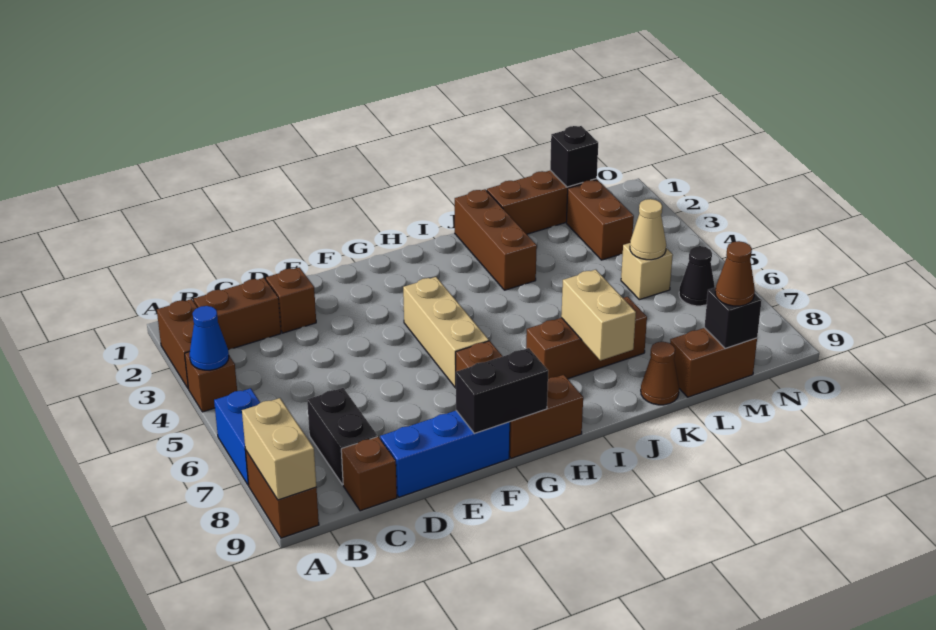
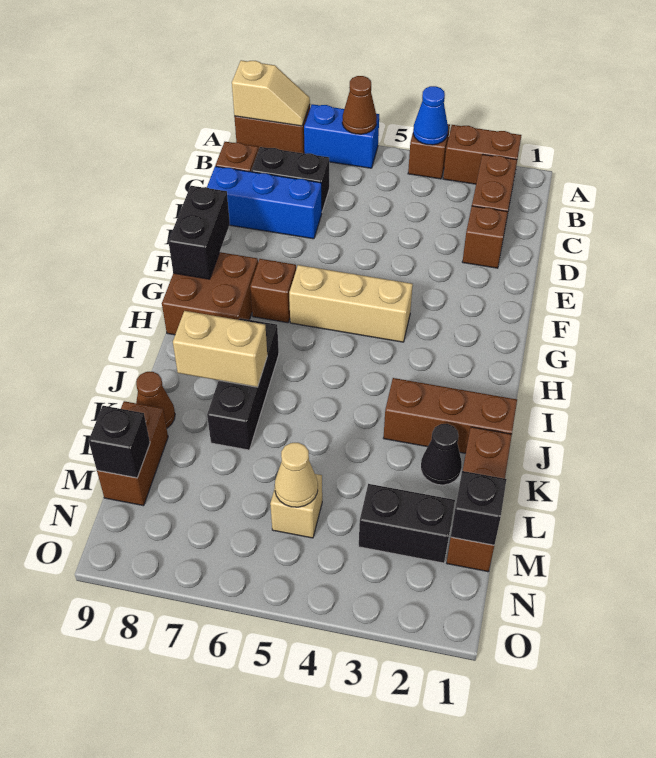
tan 1x2 brick [242,398,316,500] -> tan 1x2 slope [232,60,310,126]
blue 1x3 brick [380,411,510,497] -> blue 1x3 brick turned to [207,166,322,239]
brown 1x2 brick [509,375,583,458] -> brown 2x2 brick [162,252,258,335]
brown 1x3 brick [526,297,647,379] -> black 1x3 brick [207,318,279,450]
brown 1x2 brick [566,180,634,260] -> black 1x2 brick [359,484,455,563]
brown 1x1 cone [715,241,755,306] -> brown 1x1 cone moved to [342,76,377,134]
black 1x1 cone [679,246,715,306] -> black 1x1 cone moved to [421,424,462,485]

